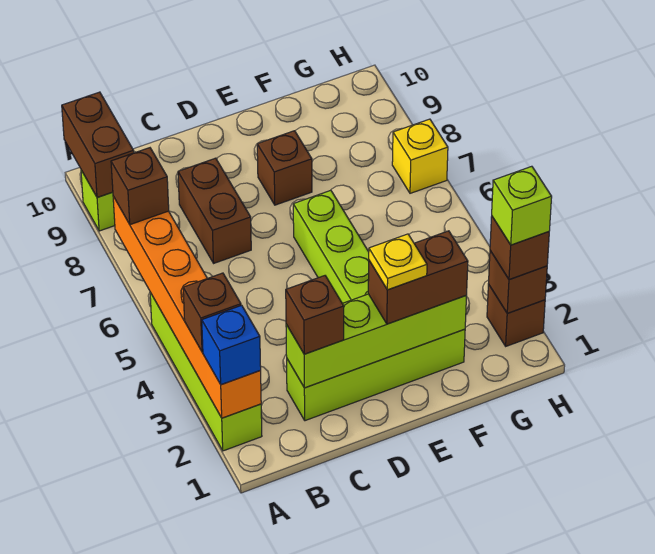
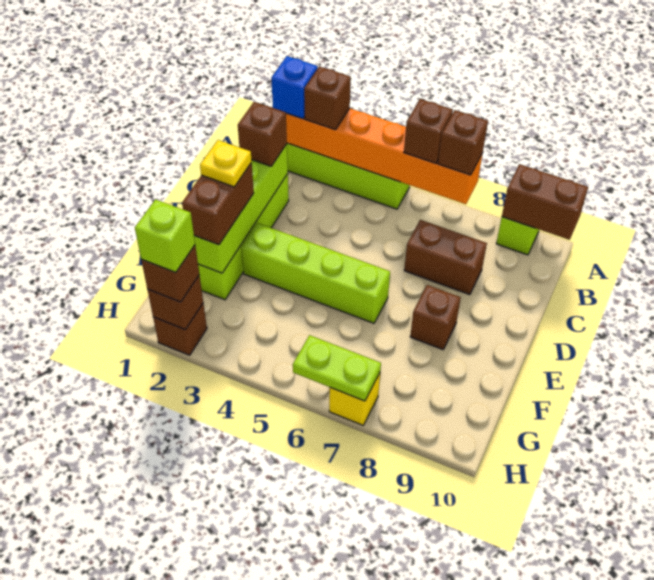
none -> brown 1x1 brick [404,99,453,163]
none -> lime 1x2 plate [293,335,381,401]

